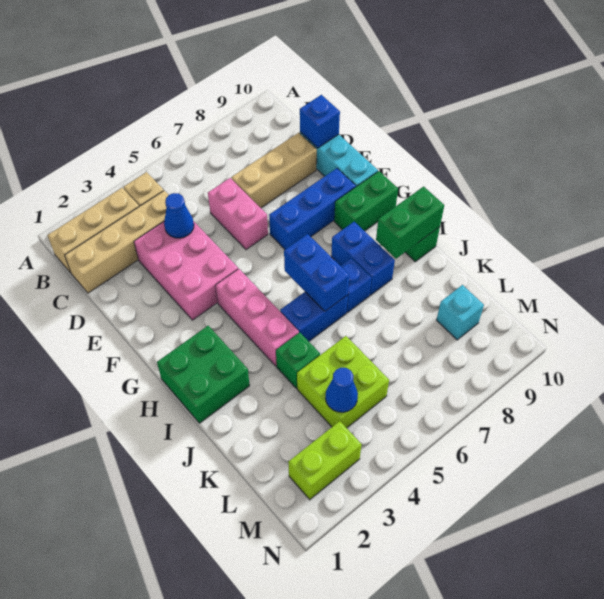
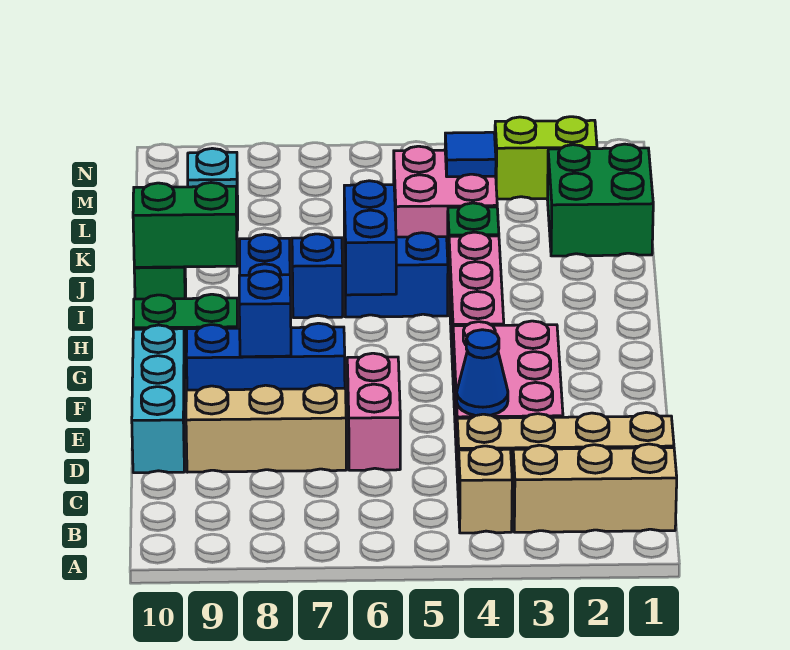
blue 1x1 brick [300,95,340,148] -> blue 1x1 brick moved to [239,271,291,357]
green 2x2 brick [157,326,250,423] -> green 2x2 brick moved to [547,144,653,256]
lime 2x2 brick [297,336,389,428] -> pink 2x2 brick [394,146,497,256]
blue 1x1 cone [325,368,358,412] -> blue 1x1 tile [445,132,496,177]

